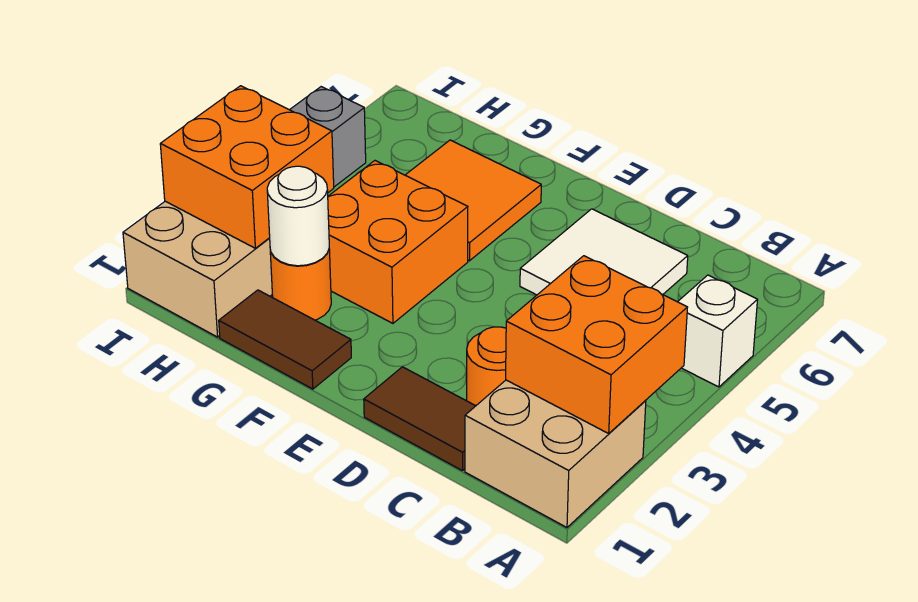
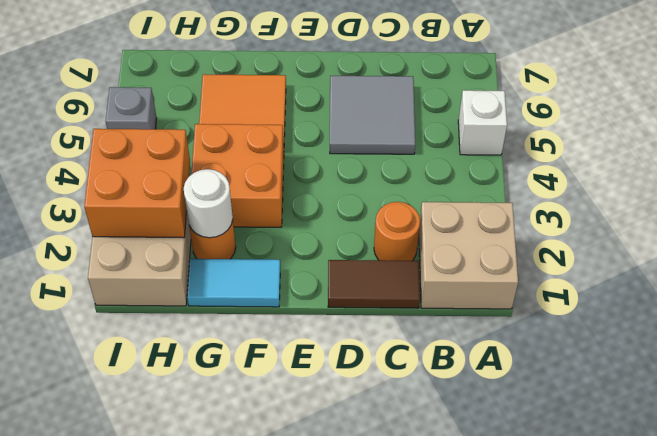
orange 2x2 brick [506,256,688,433] -> none
white 2x2 tile [520,209,688,295] -> grey 2x2 tile [330,76,415,154]
brown 1x2 tile [219,290,351,389] -> cyan 1x2 tile [187,259,280,307]

